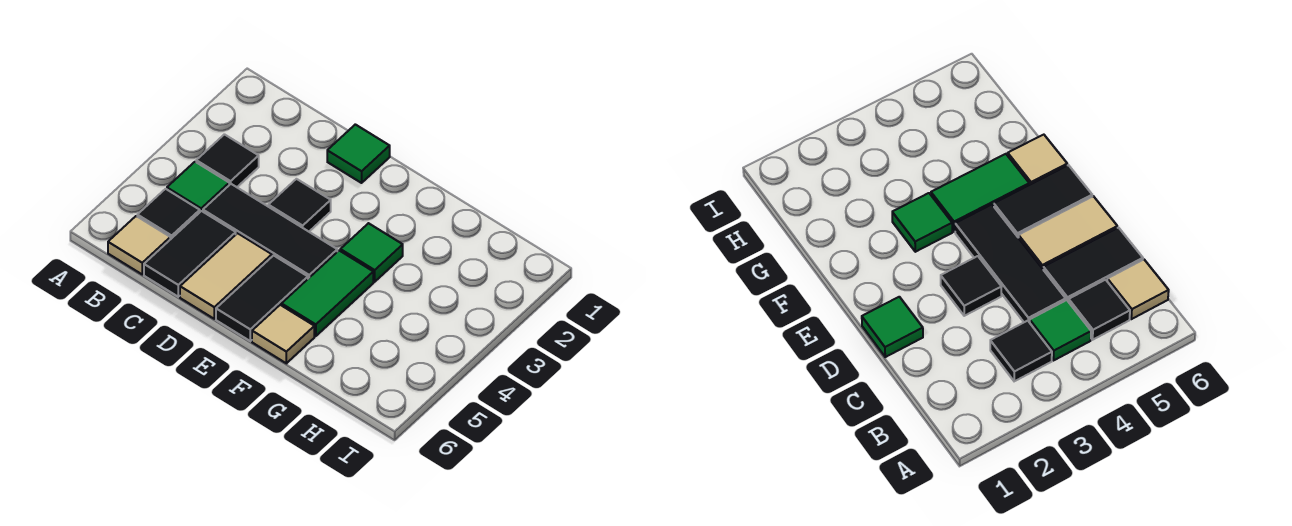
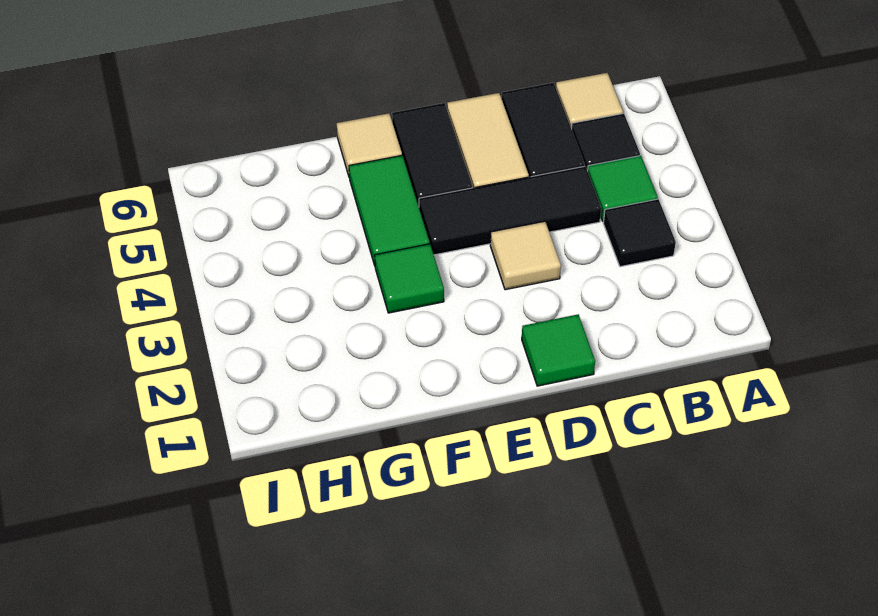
black 1x1 tile [268,179,331,232] -> tan 1x1 tile [490,221,561,290]

